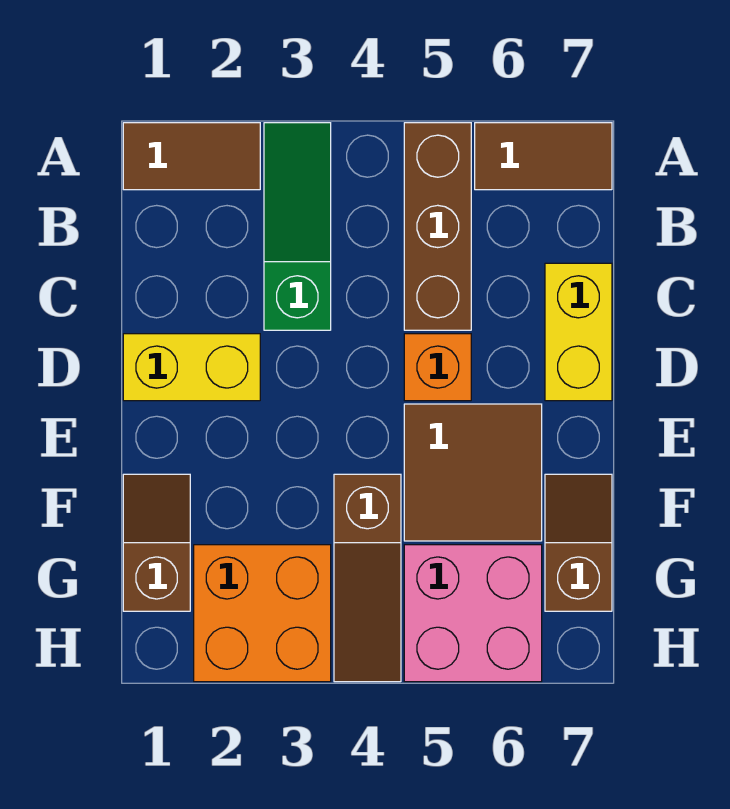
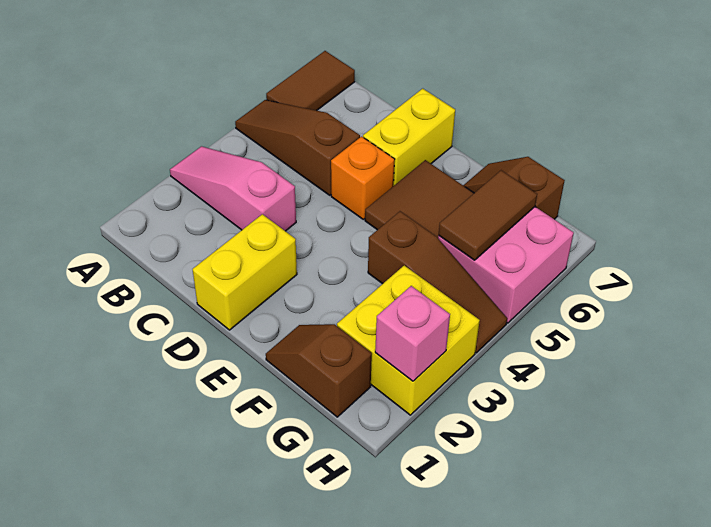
brown 1x2 tile [123,123,260,190] -> brown 1x2 tile moved to [439,170,537,260]
green 1x3 slope [264,123,331,330] -> pink 1x3 slope [170,146,296,231]
brown 1x3 brick [404,123,471,330] -> brown 1x3 slope [235,100,360,195]
yellow 1x2 brick [545,263,612,401] -> yellow 1x2 brick turned to [363,89,455,186]
orange 2x2 brick [194,545,331,682] -> yellow 2x2 brick [337,265,480,415]
none -> pink 1x1 brick [375,286,450,381]

